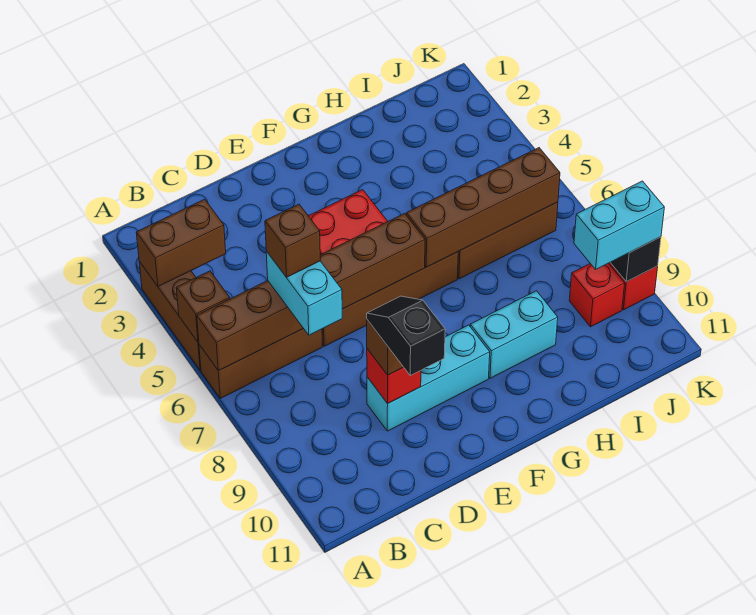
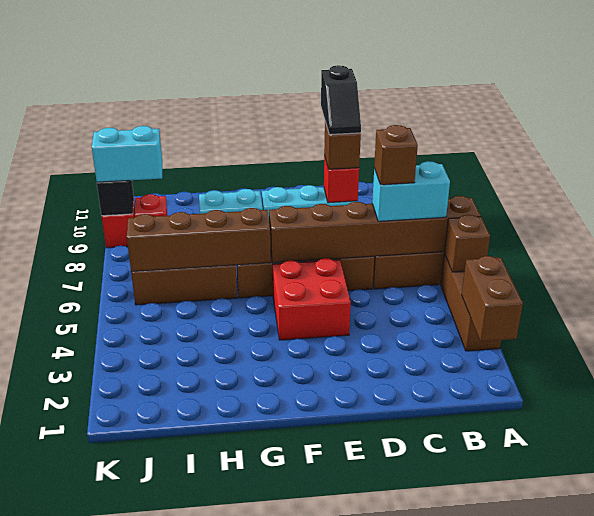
brown 1x2 brick [136,199,226,286] -> brown 1x2 brick turned to [462,256,523,342]
cyan 1x2 brick [266,251,342,335] -> cyan 1x2 brick turned to [372,161,450,221]

